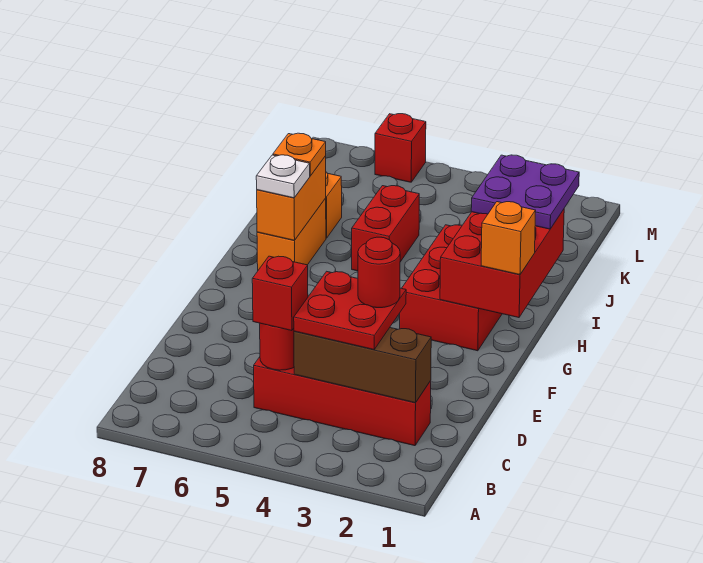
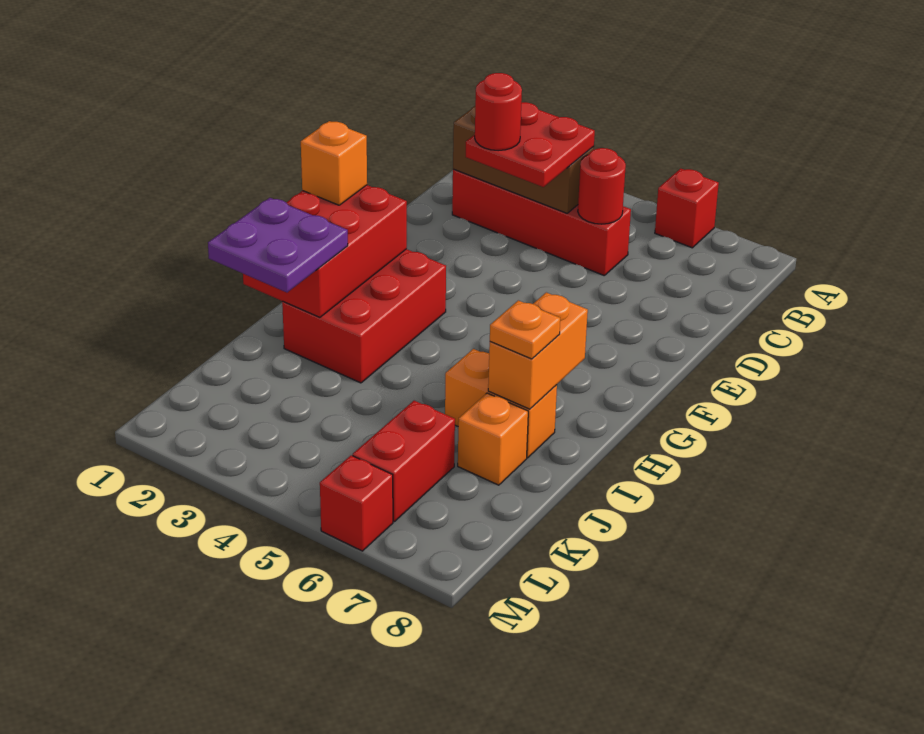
red 1x1 brick [252,256,308,331] -> red 1x1 brick moved to [655,169,719,248]
orange 1x2 brick [257,199,326,270] -> orange 1x2 brick turned to [445,349,557,458]
white 1x1 plate [256,155,310,198] -> none
red 1x2 brick [352,186,419,271] -> red 1x2 brick moved to [353,401,455,522]

